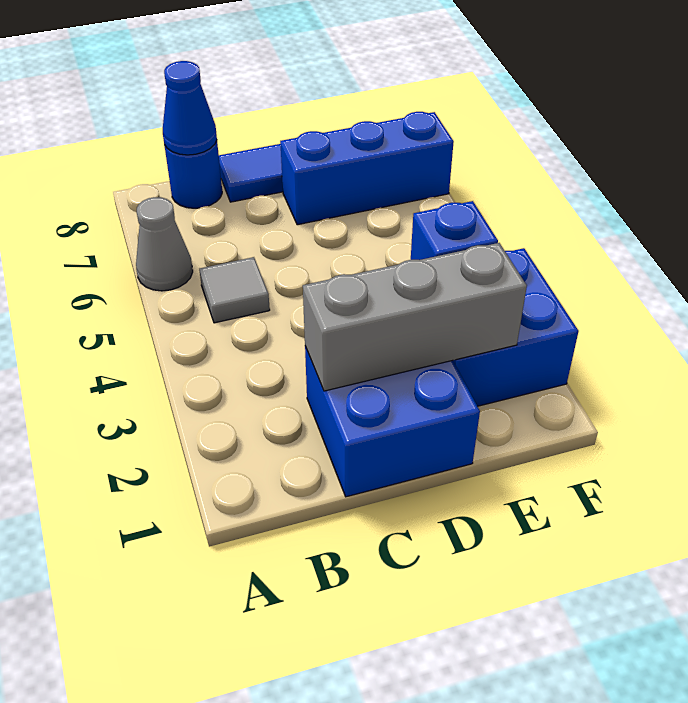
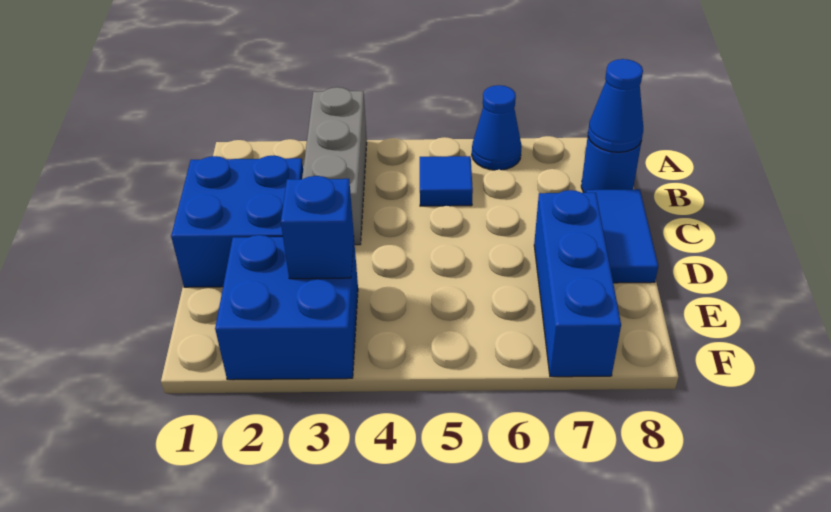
grey 1x1 cone [136,197,193,291] -> blue 1x1 cone [472,85,522,170]
grey 1x1 tile [199,257,270,323] -> blue 1x1 tile [420,156,473,206]
grey 1x3 brick [303,243,527,391] -> grey 1x3 brick moved to [302,87,367,245]

